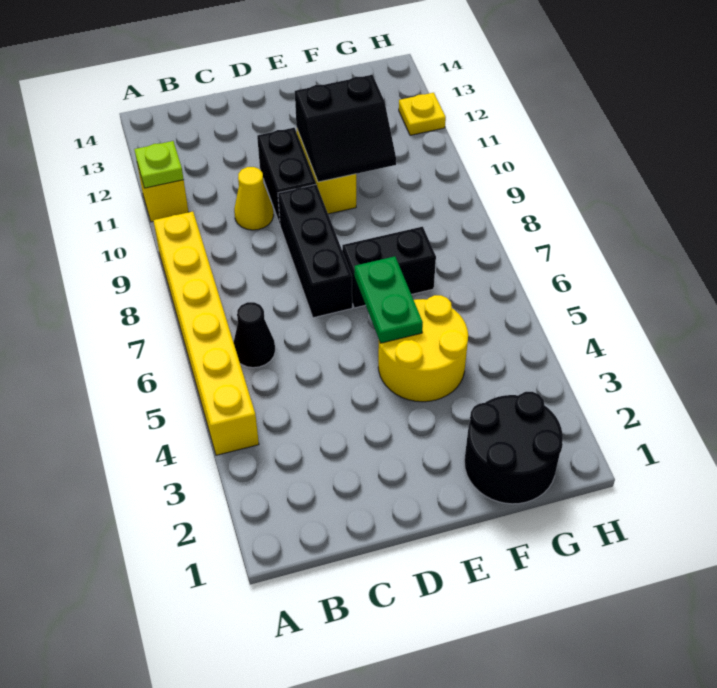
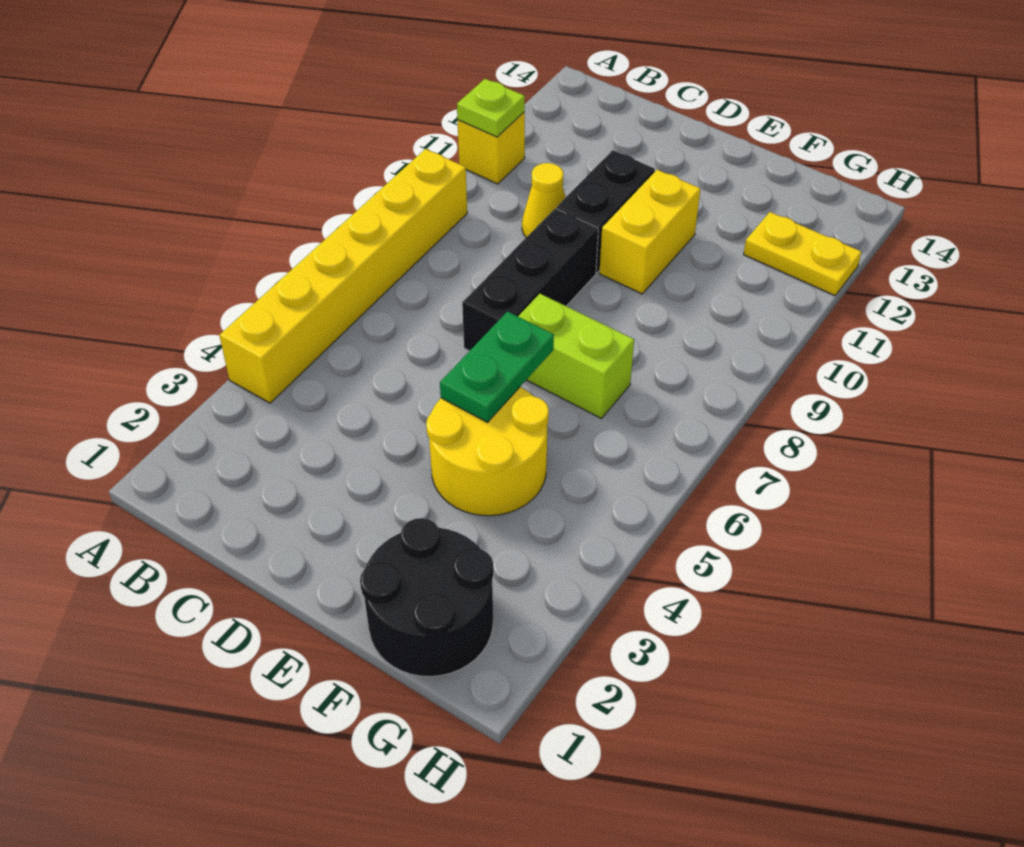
black 1x1 cone [234,302,275,368] -> none
black 1x2 brick [342,227,436,308] -> lime 1x2 brick [518,294,634,419]
black 2x2 slope [295,75,396,182] -> none
yellow 1x1 plate [399,93,446,135] -> yellow 1x2 plate [744,212,861,296]

